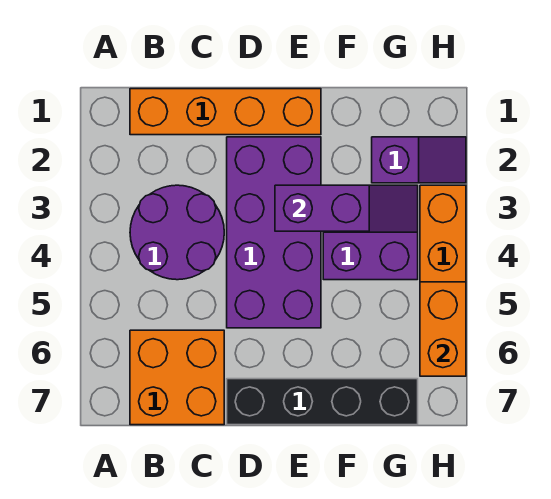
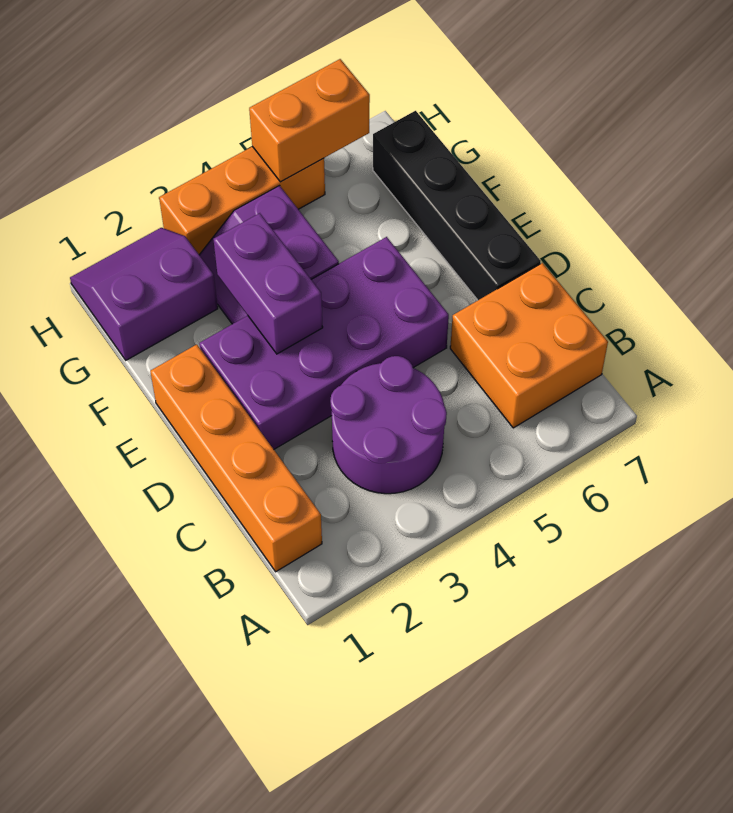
purple 1x2 slope [372,137,466,183] -> purple 2x2 slope [70,228,218,360]

